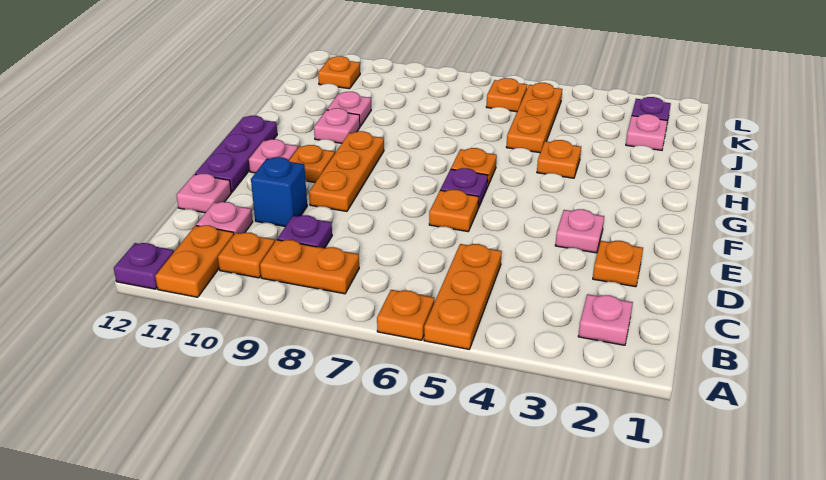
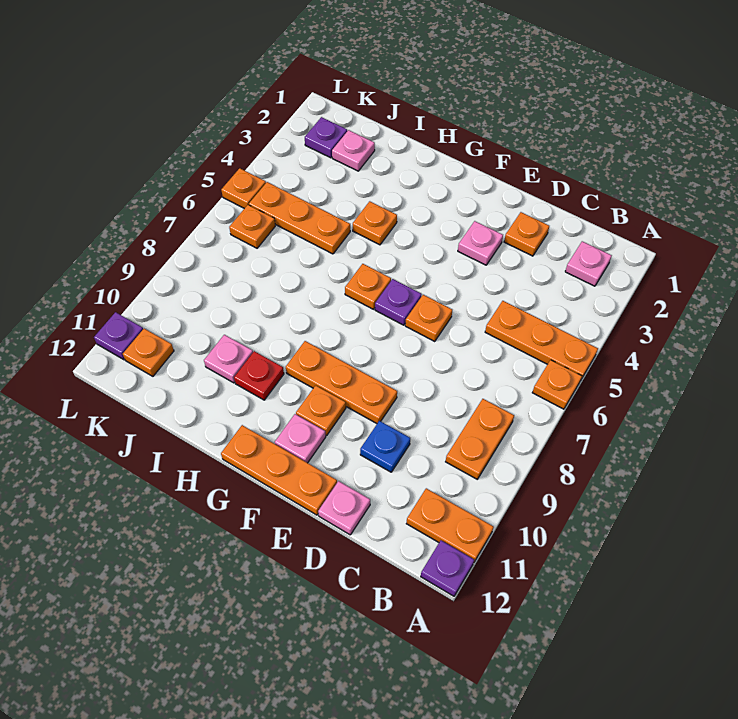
orange 1x1 plate [218,233,275,278] -> orange 1x1 plate moved to [221,168,266,209]
purple 1x1 plate [277,215,332,248] -> purple 1x1 plate moved to [94,312,143,360]
pink 1x1 plate [196,202,253,234] -> none
blue 1x1 brick [251,157,307,227] -> blue 1x1 plate [360,421,410,472]
purple 1x3 plate [195,116,277,192] -> orange 1x3 plate [221,425,337,515]
pink 1x1 plate [314,108,360,143] -> red 1x1 plate [234,351,284,400]

